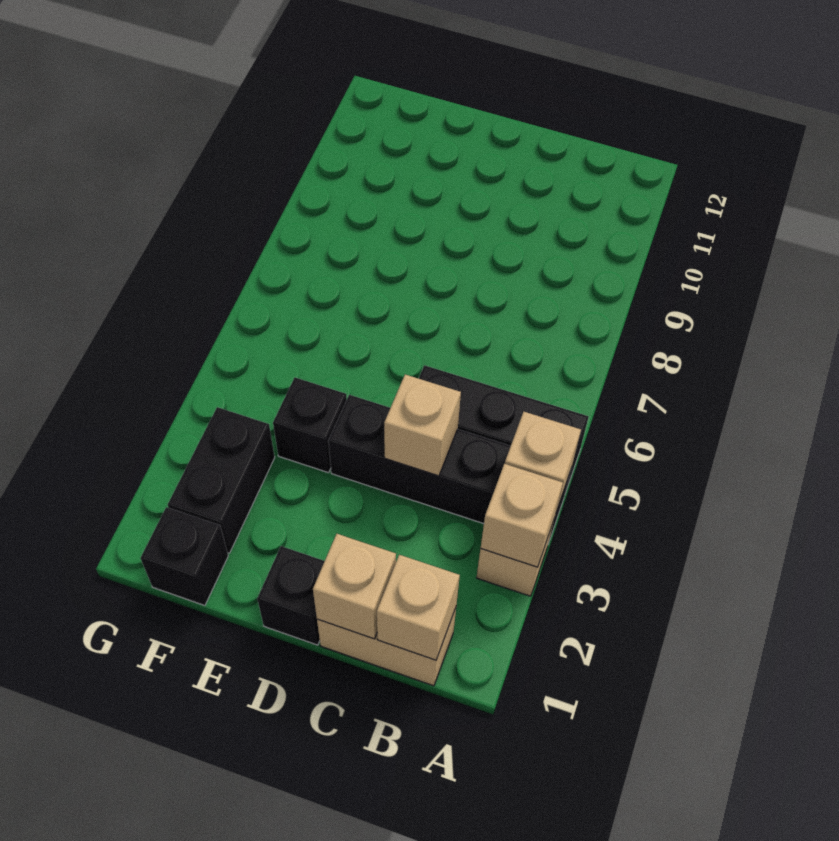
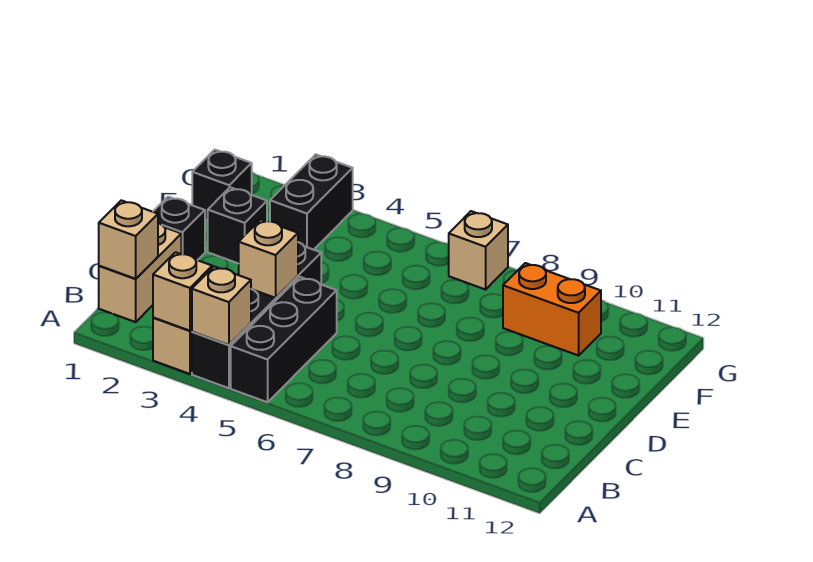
tan 1x1 brick [313,534,396,639] -> tan 1x1 brick moved to [449,211,508,290]
black 1x1 brick [273,378,347,473] -> black 1x1 brick moved to [208,187,267,264]
black 1x2 brick [168,407,275,553] -> black 1x2 brick turned to [270,154,353,250]
none -> orange 1x2 brick [503,263,601,356]

